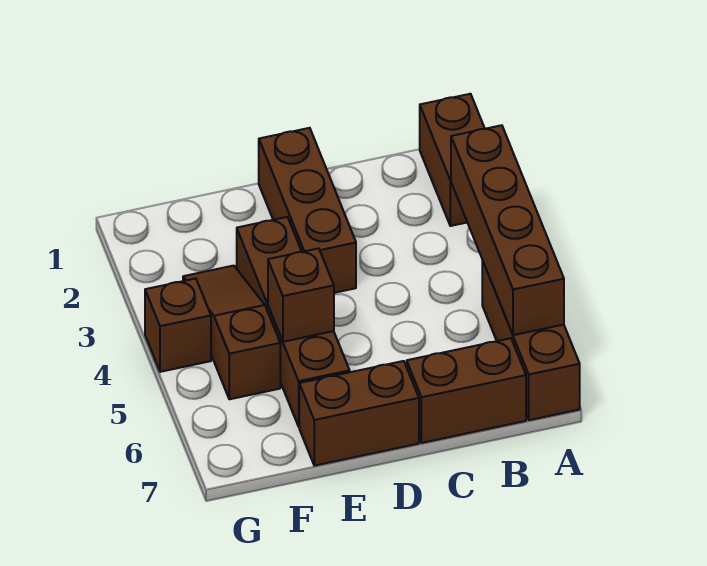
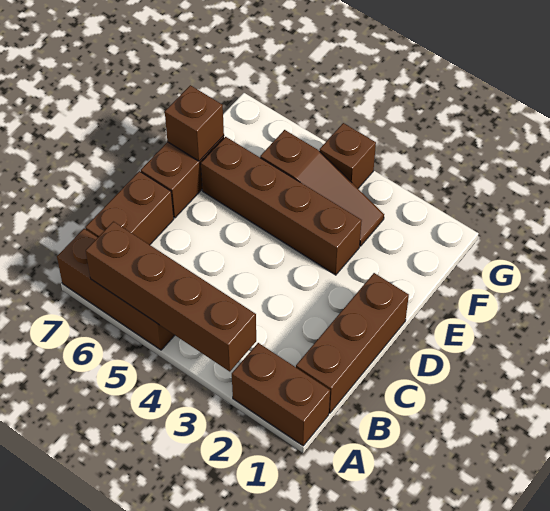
brown 1x3 brick [259,128,356,293] -> brown 1x3 brick turned to [296,273,409,413]
brown 1x1 brick [268,248,334,342] -> brown 1x1 brick moved to [165,85,224,161]

